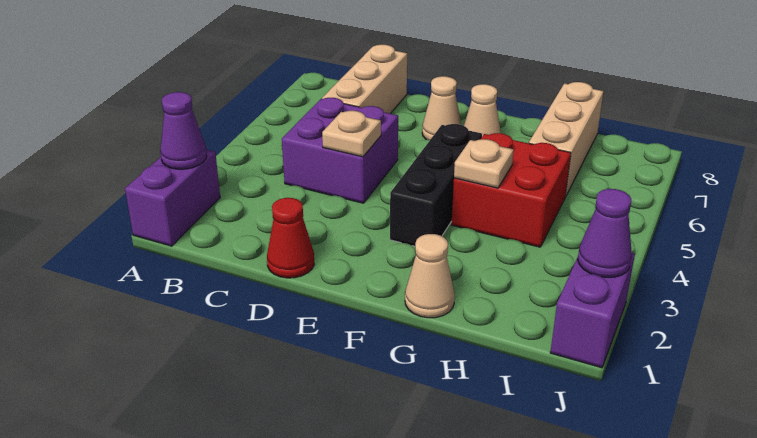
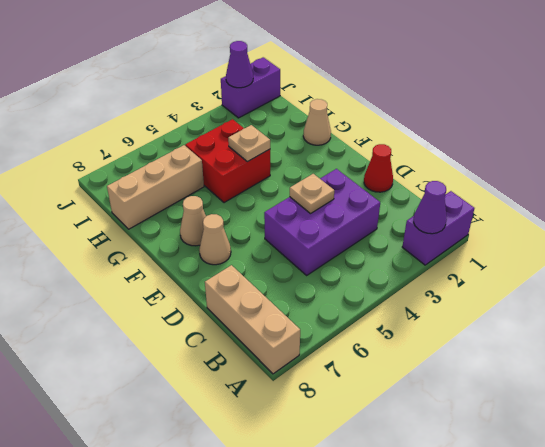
purple 2x2 brick [282,98,398,203] -> purple 2x3 brick [264,169,380,275]
tan 1x3 brick [322,45,407,114] -> tan 1x3 brick turned to [205,265,300,374]
black 1x3 brick [390,124,482,246] -> none

